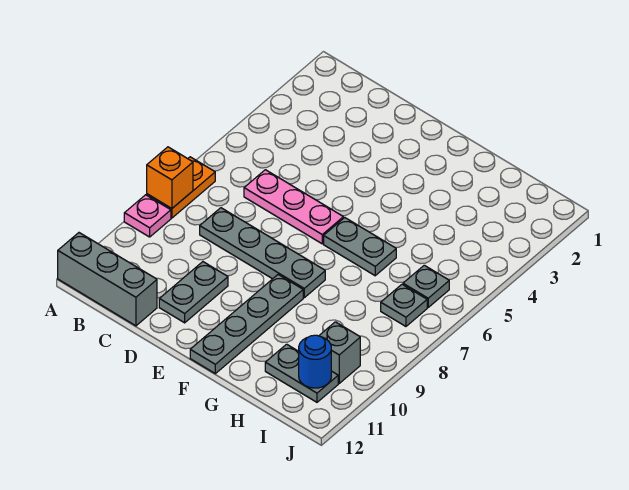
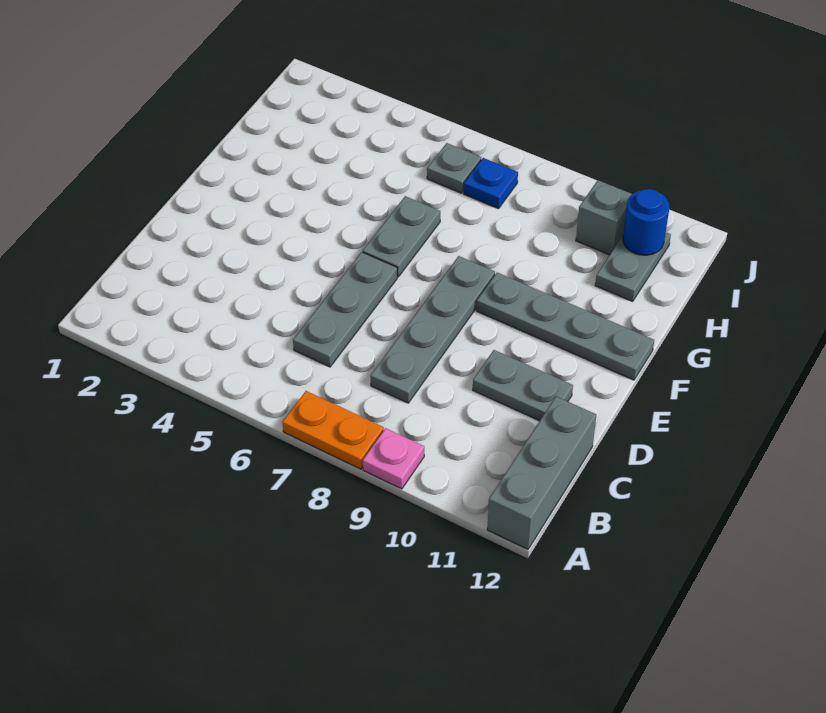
orange 1x1 brick [147,147,193,209] -> none
pink 1x3 plate [244,170,343,244] -> grey 1x3 plate [293,252,397,367]
grey 1x1 plate [381,284,427,326] -> blue 1x1 plate [464,158,518,209]

